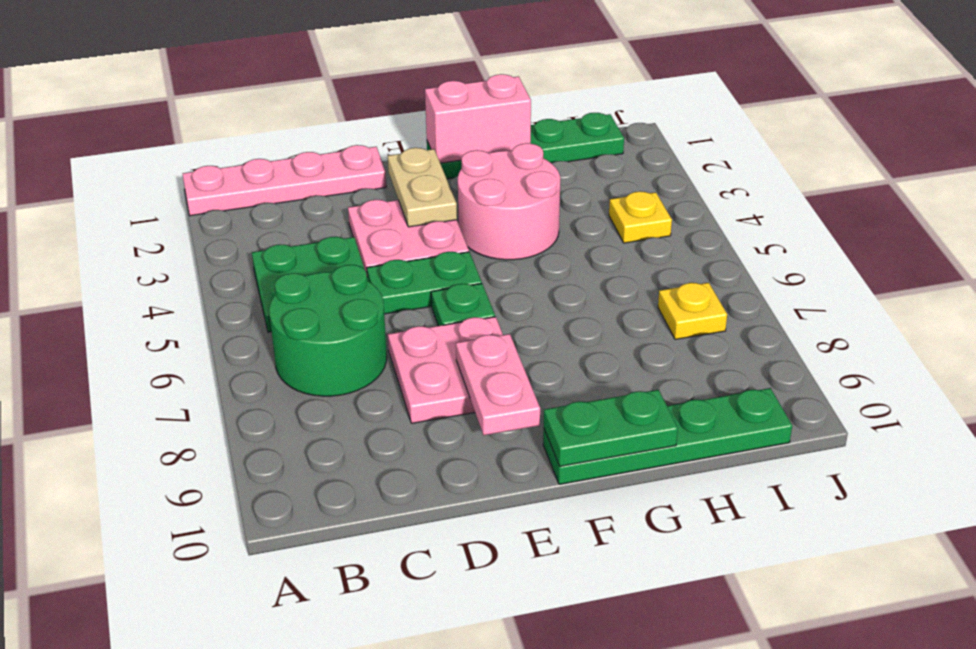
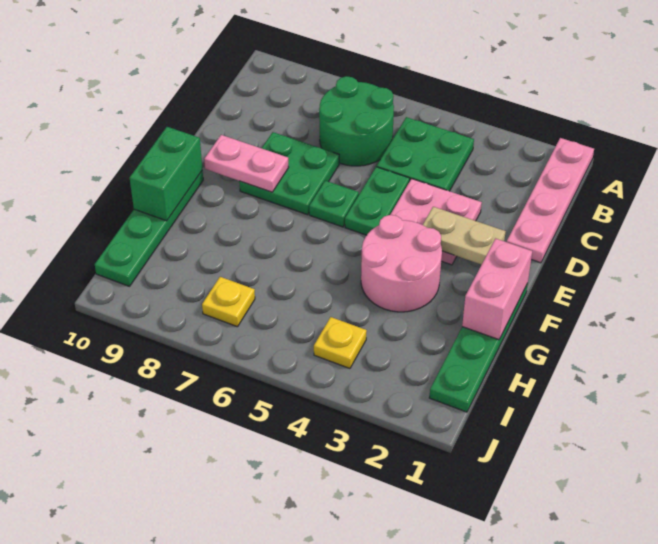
pink 2x2 plate [388,317,503,423] -> green 2x2 plate [239,132,339,215]
green 1x2 plate [544,390,678,466] -> green 1x2 brick [130,127,202,221]

